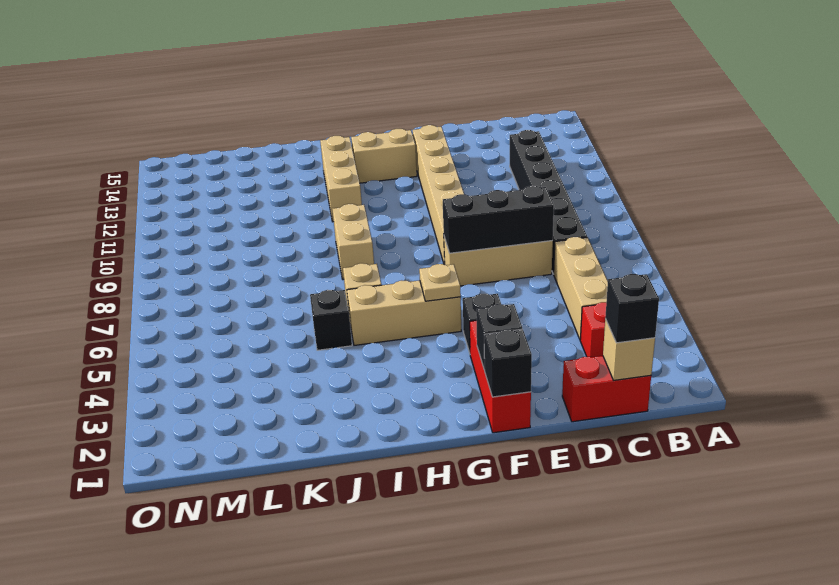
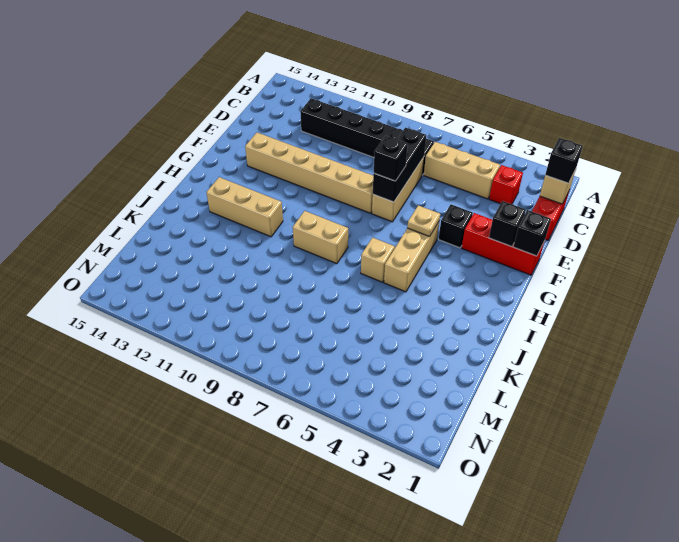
tan 1x2 brick [351,129,417,183] -> none
black 1x1 brick [310,290,352,350] -> black 1x1 brick moved to [374,136,408,181]

